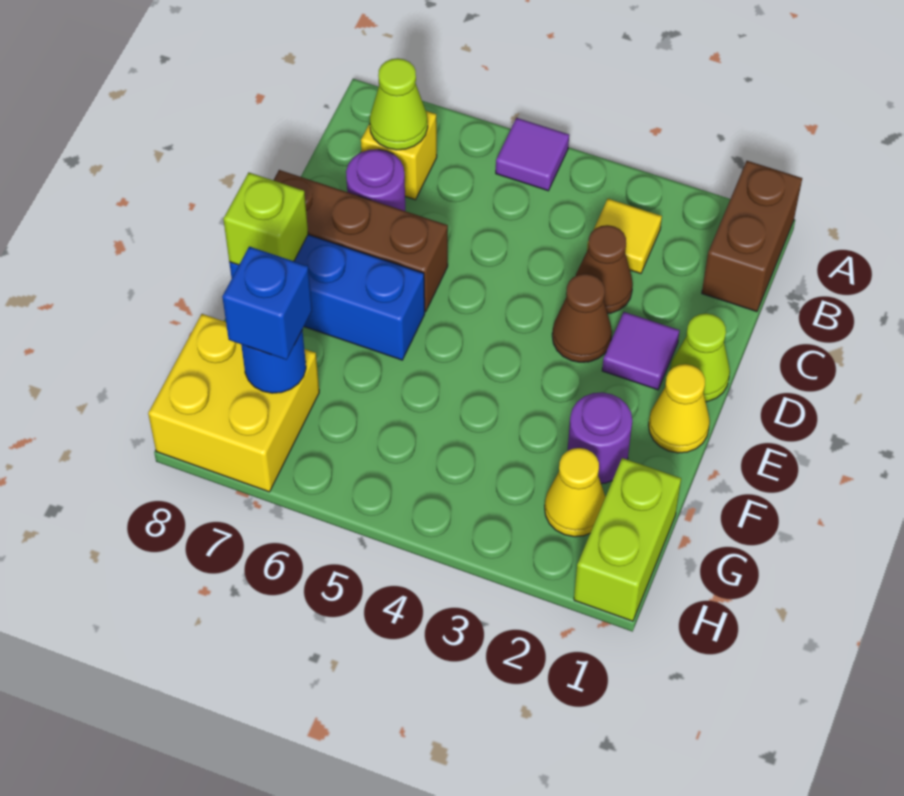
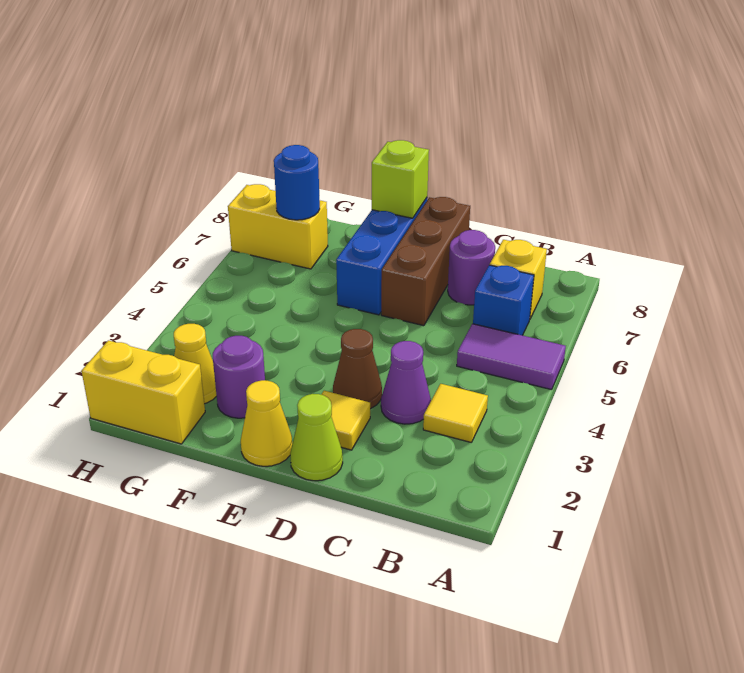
brown 1x2 brick [702,161,802,312] -> none
purple 1x1 tile [496,118,569,191] -> purple 1x2 tile [457,324,566,390]
lime 1x1 cone [370,58,428,150] -> none
brown 1x1 cone [576,225,633,313] -> purple 1x1 cone [381,341,431,424]
purple 1x1 tile [602,312,680,390] -> yellow 1x1 tile [321,391,370,450]
lime 1x2 brick [574,458,681,621] -> yellow 1x2 brick [82,340,205,444]
yellow 2x2 brick [148,314,319,492] -> yellow 1x2 brick [228,184,328,269]
blue 1x1 brick [222,246,312,360] -> blue 1x1 brick moved to [473,265,534,335]

